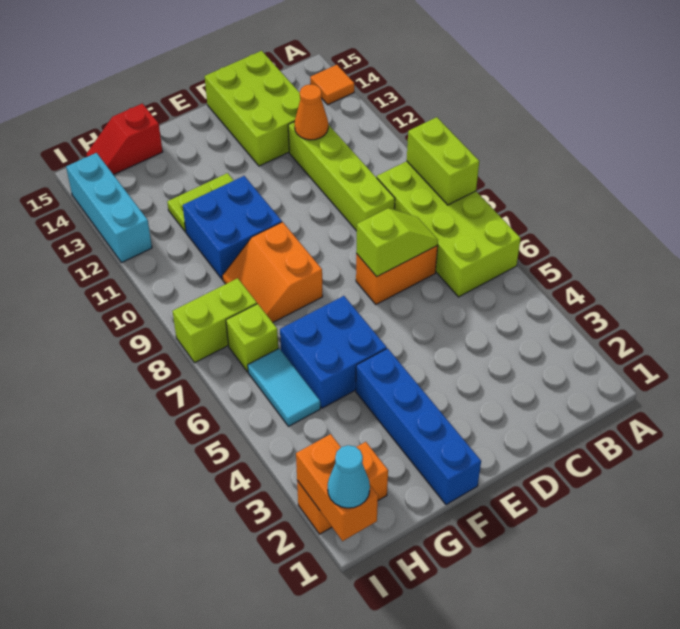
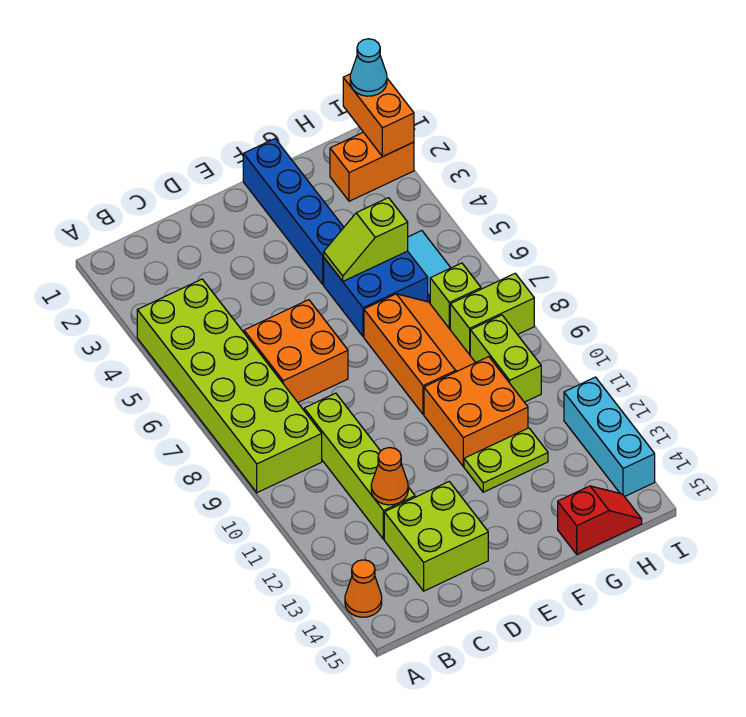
lime 2x4 brick [377,161,521,297] -> lime 2x6 brick [137,279,322,493]
lime 1x2 brick [407,117,479,205] -> lime 1x2 brick moved to [470,315,541,402]
orange 1x1 tile [310,65,354,105] -> orange 1x1 cone [345,560,382,617]
orange 1x2 brick [356,246,438,304] -> orange 2x2 brick [244,300,348,402]
lime 1x2 slope [356,208,438,277] -> lime 1x2 slope moved to [324,198,408,281]
lime 2x3 brick [205,51,300,166] -> lime 2x2 brick [384,482,488,591]
orange 2x2 slope [222,222,323,322] -> orange 2x3 slope [364,294,475,414]
blue 2x2 brick [183,176,282,279] -> orange 2x2 brick [424,357,528,466]

